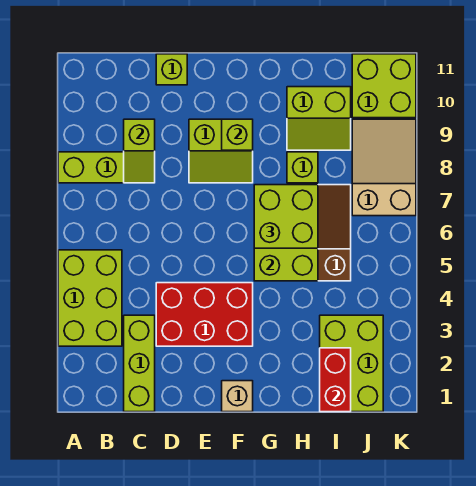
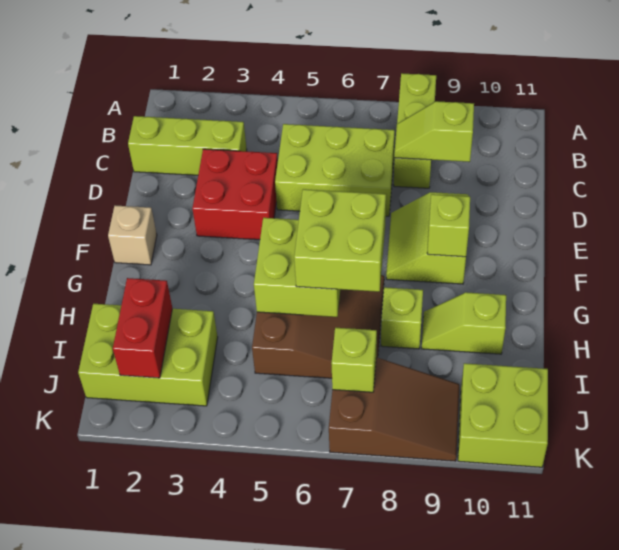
lime 2x3 brick [58,250,122,346] -> lime 2x3 brick moved to [275,124,395,216]
red 2x3 brick [156,283,253,346] -> red 2x2 brick [192,149,278,240]
lime 1x1 brick [156,54,187,85] -> lime 1x1 brick moved to [331,328,377,392]
lime 2x2 slope [287,87,351,150] -> lime 1x2 slope [422,292,506,354]
red 1x2 brick [320,348,351,412] -> red 1x2 brick turned to [113,278,173,378]
tan 2x3 slope [352,119,416,216] -> brown 2x3 slope [329,358,459,461]

